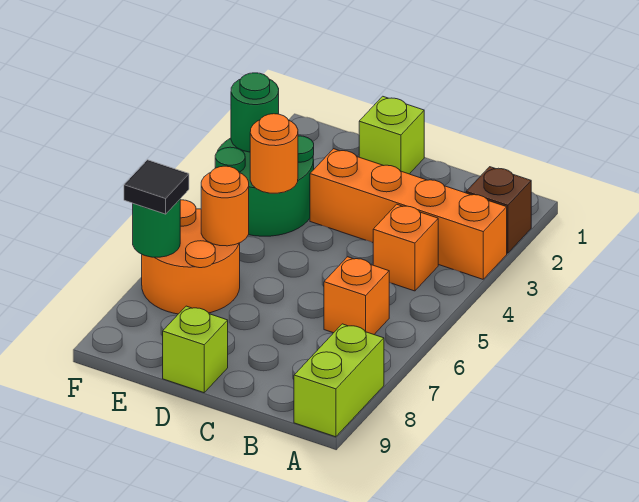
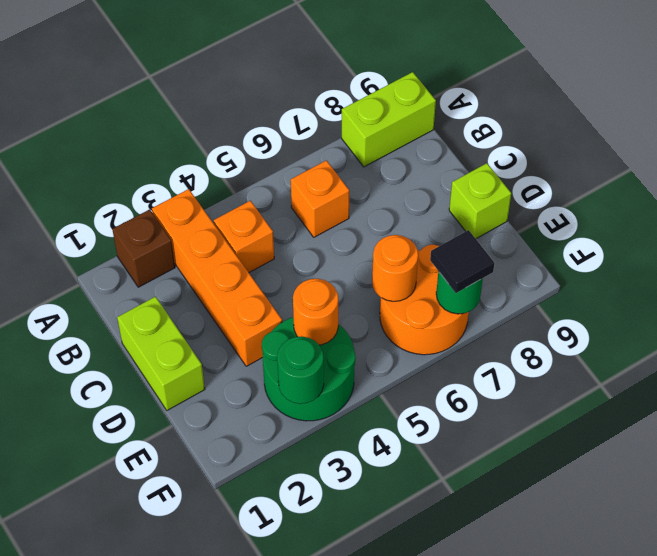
lime 1x1 brick [359,96,424,174] -> lime 1x2 brick [117,296,205,410]

